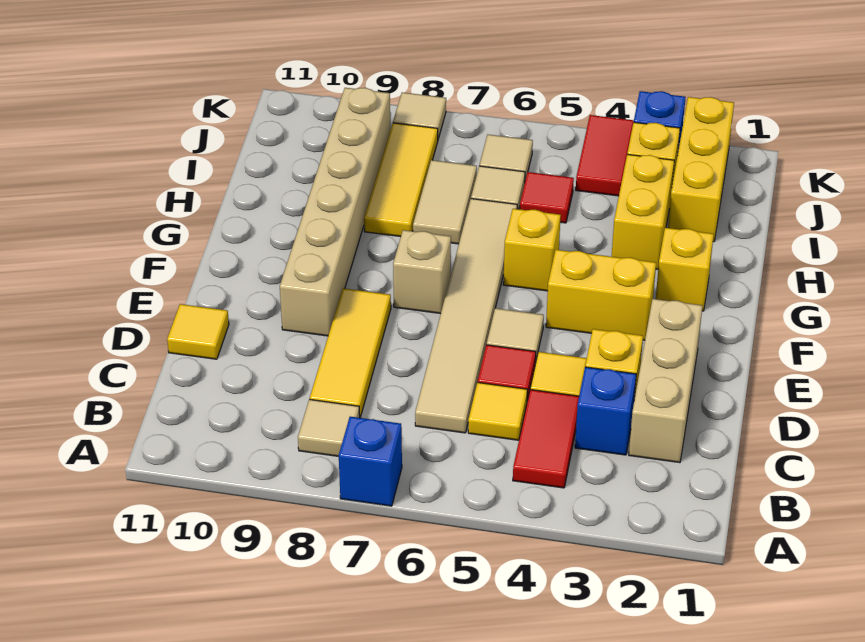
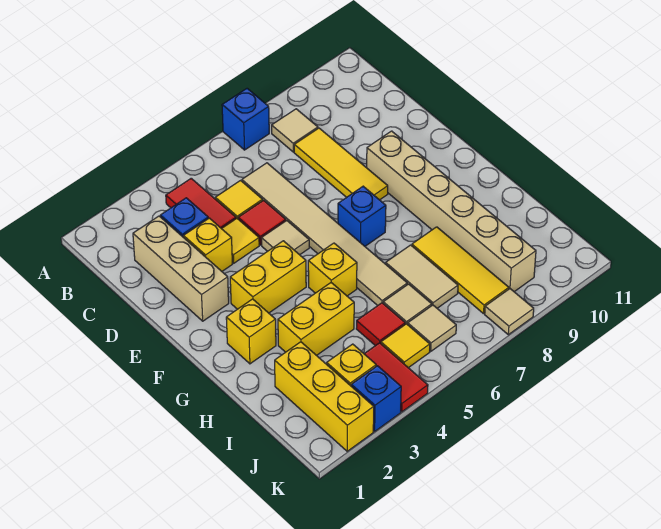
yellow 1x1 tile [167,304,229,359] -> yellow 1x1 tile moved to [381,324,430,368]
tan 1x1 brick [393,230,451,314] -> blue 1x1 brick [338,186,386,246]
yellow 1x2 brick [612,154,674,269] -> yellow 1x2 brick turned to [278,283,354,355]

